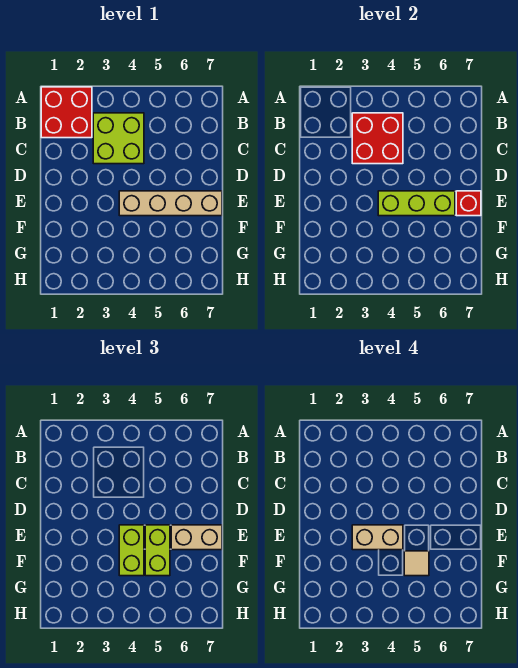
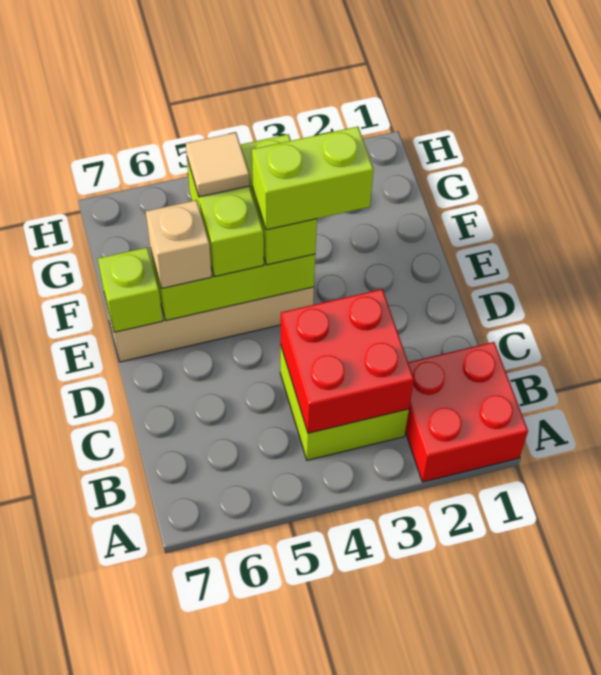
tan 1x2 brick [352,525,403,550] -> lime 1x2 brick [252,127,374,230]
tan 1x2 brick [171,525,222,550] -> tan 1x1 brick [146,200,212,288]
red 1x1 brick [456,191,481,216] -> lime 1x1 brick [98,248,163,332]

